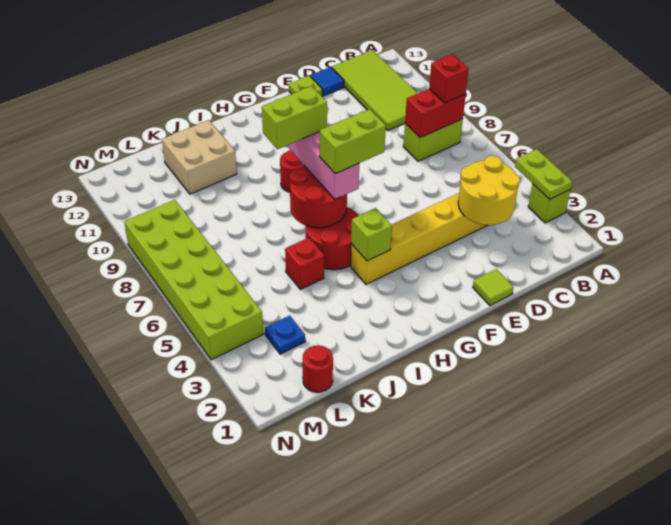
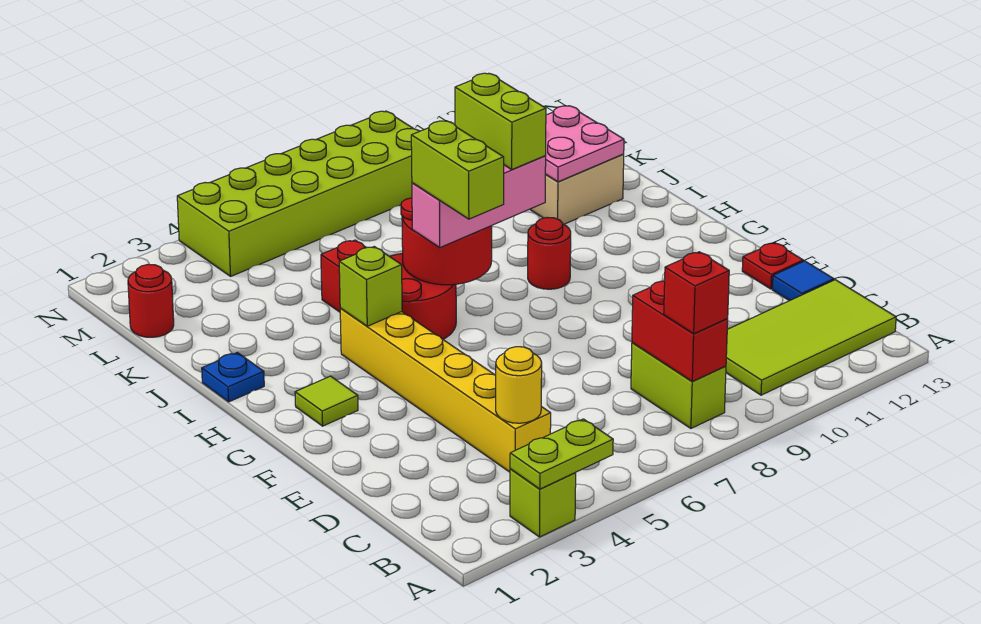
yellow 2x2 round brick [458,156,520,225] -> yellow 1x1 round brick [496,347,542,423]
lime 1x1 tile [473,269,513,305] -> lime 1x1 tile moved to [295,376,358,426]
lime 1x1 plate [289,76,322,96] -> red 1x1 plate [742,243,803,289]
none -> pink 2x2 plate [545,106,624,182]
blue 1x1 plate [265,316,305,354] -> blue 1x1 plate moved to [202,353,264,402]

